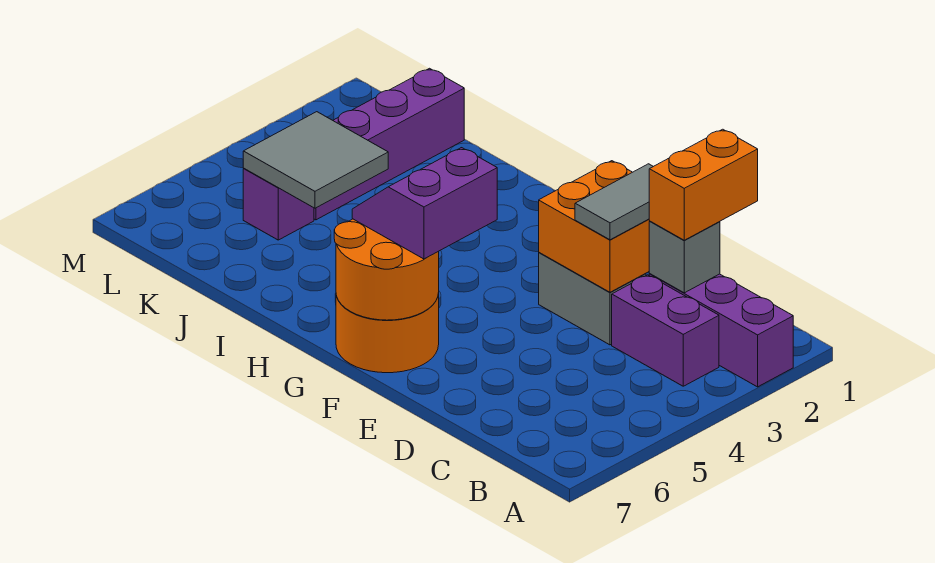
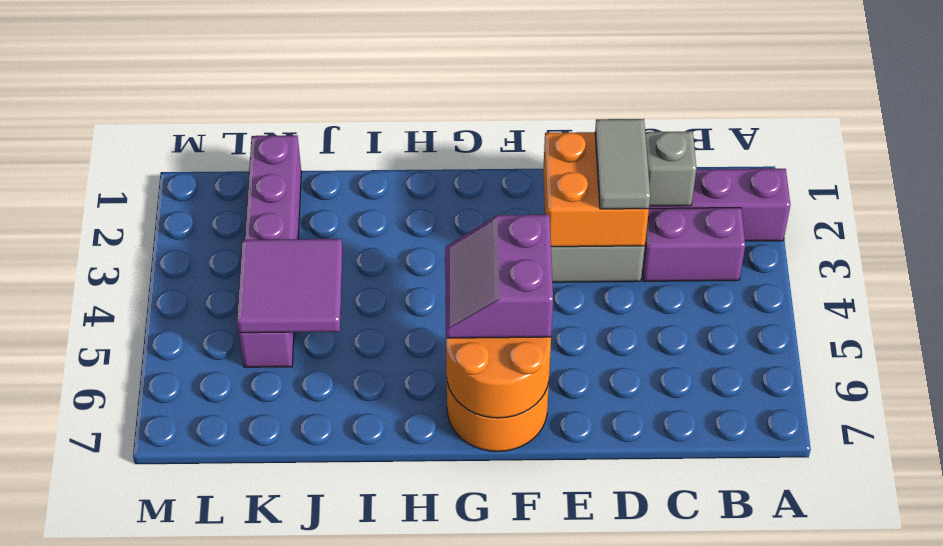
orange 1x2 brick [649,129,758,240] -> none
grey 2x2 tile [243,112,388,208] -> purple 2x2 tile [237,239,342,333]

